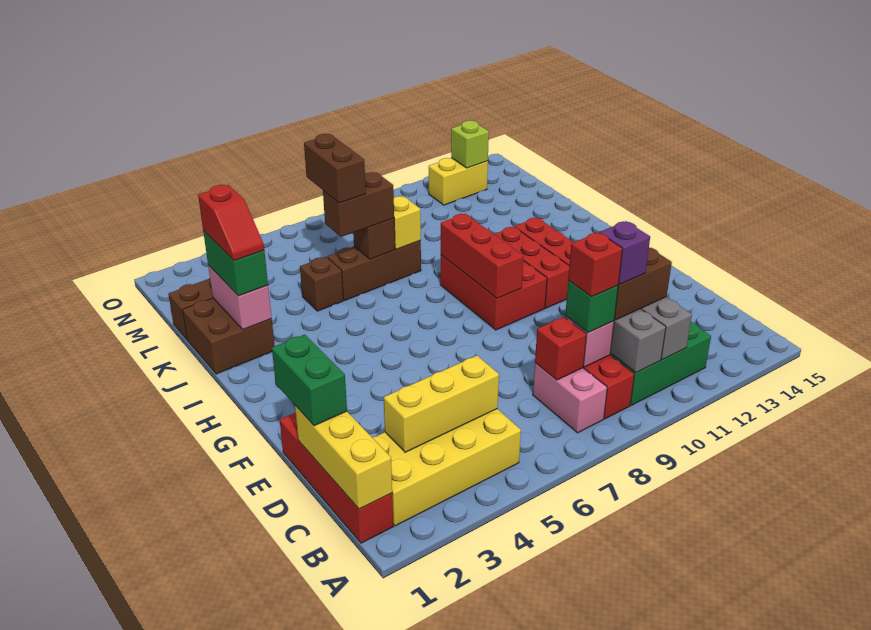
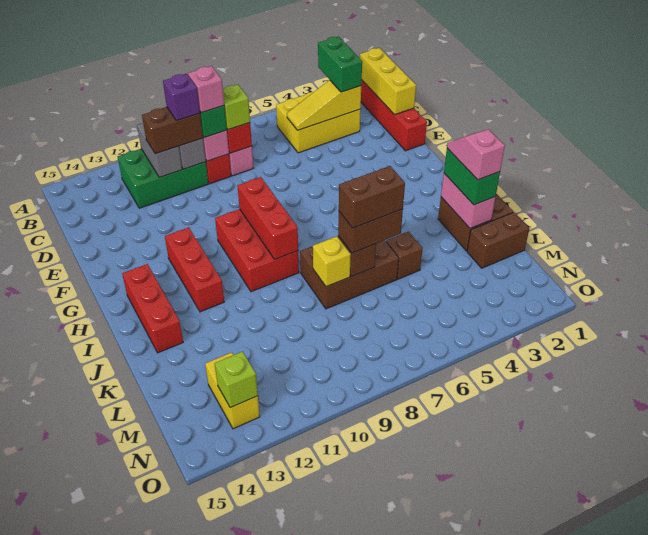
yellow 2x4 brick [372,409,521,526] -> yellow 2x3 brick [276,92,361,153]
yellow 1x3 brick [384,356,499,452] -> yellow 1x3 slope [287,80,361,130]
none -> lime 1x1 brick [223,85,250,130]
red 1x1 brick [568,232,623,297] -> pink 1x1 brick [188,66,224,113]
green 1x2 brick [272,335,347,426] -> green 1x2 brick moved to [318,36,362,92]
red 1x3 brick [494,226,569,308] -> red 1x3 brick moved to [122,264,183,353]
red 1x2 slope [198,185,264,261] -> pink 1x2 slope [447,129,505,180]
brown 1x3 brick [327,241,421,300] -> brown 2x3 brick [300,240,399,309]
brown 1x2 brick [304,134,366,203] -> brown 1x2 brick turned to [339,166,405,228]
yellow 1x2 brick [429,158,488,205] -> yellow 1x2 brick turned to [205,353,260,429]

